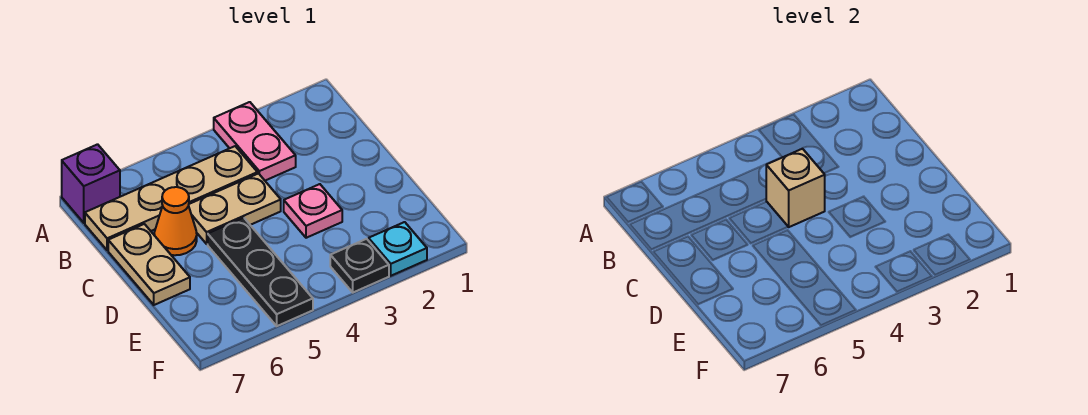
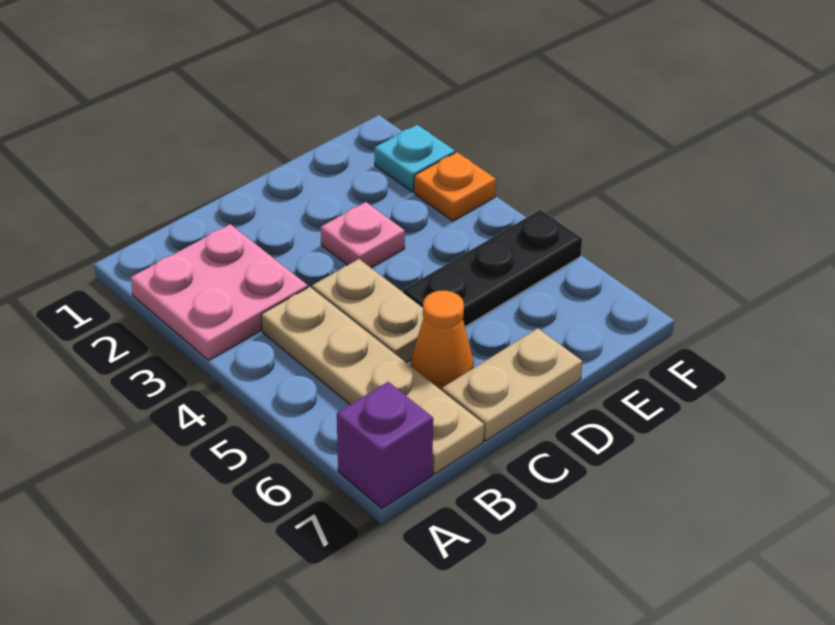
pink 1x2 plate [214,102,296,181] -> pink 2x2 plate [131,224,308,360]
tan 1x1 brick [766,149,825,227] -> none
black 1x1 plate [330,239,389,292] -> orange 1x1 plate [414,152,496,221]

